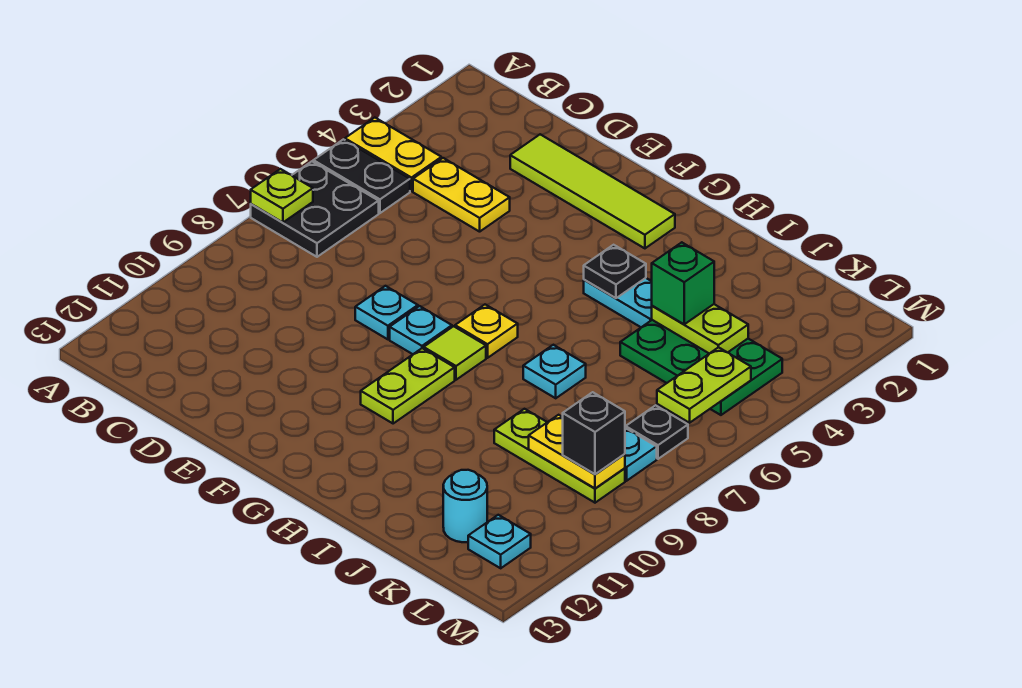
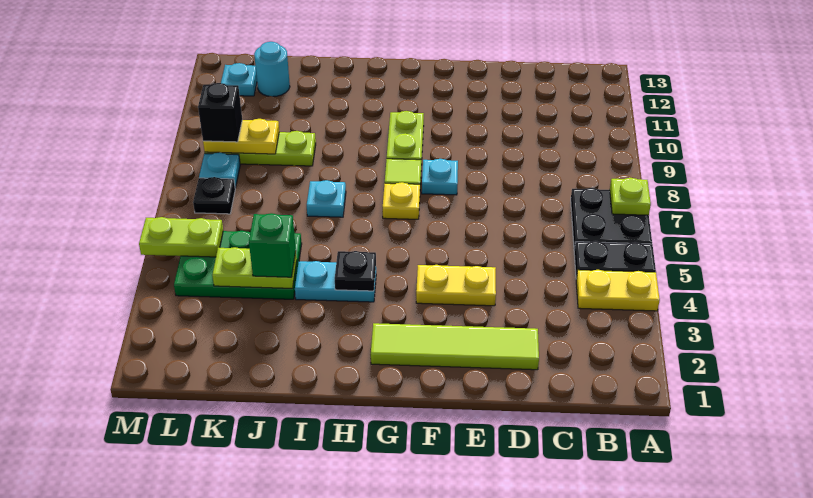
yellow 1x2 plate [413,158,510,232] -> yellow 1x2 plate moved to [416,265,496,306]
cyan 1x1 plate [355,286,418,339] -> none
lime 1x2 plate [657,347,751,423] -> lime 1x2 plate turned to [139,217,223,257]

